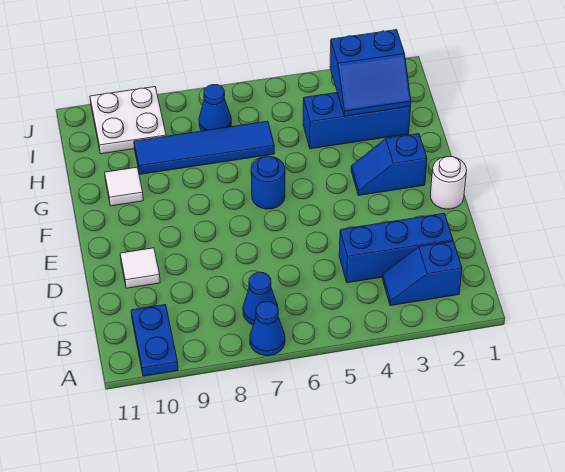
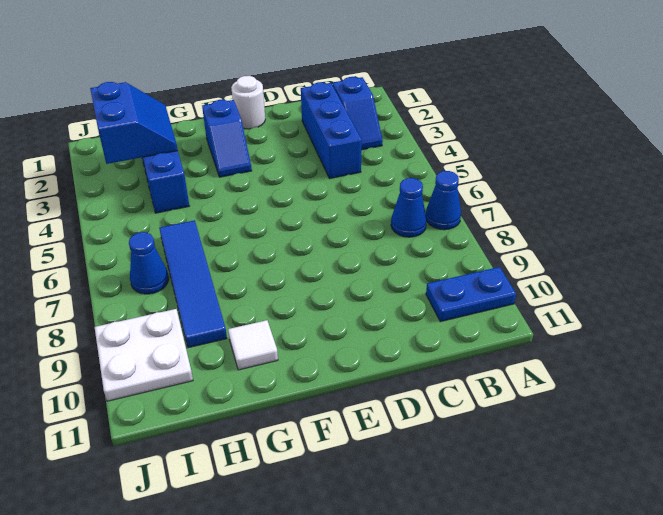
white 1x1 tile [120,248,160,288] -> none
blue 1x1 round brick [251,156,285,209] -> none

